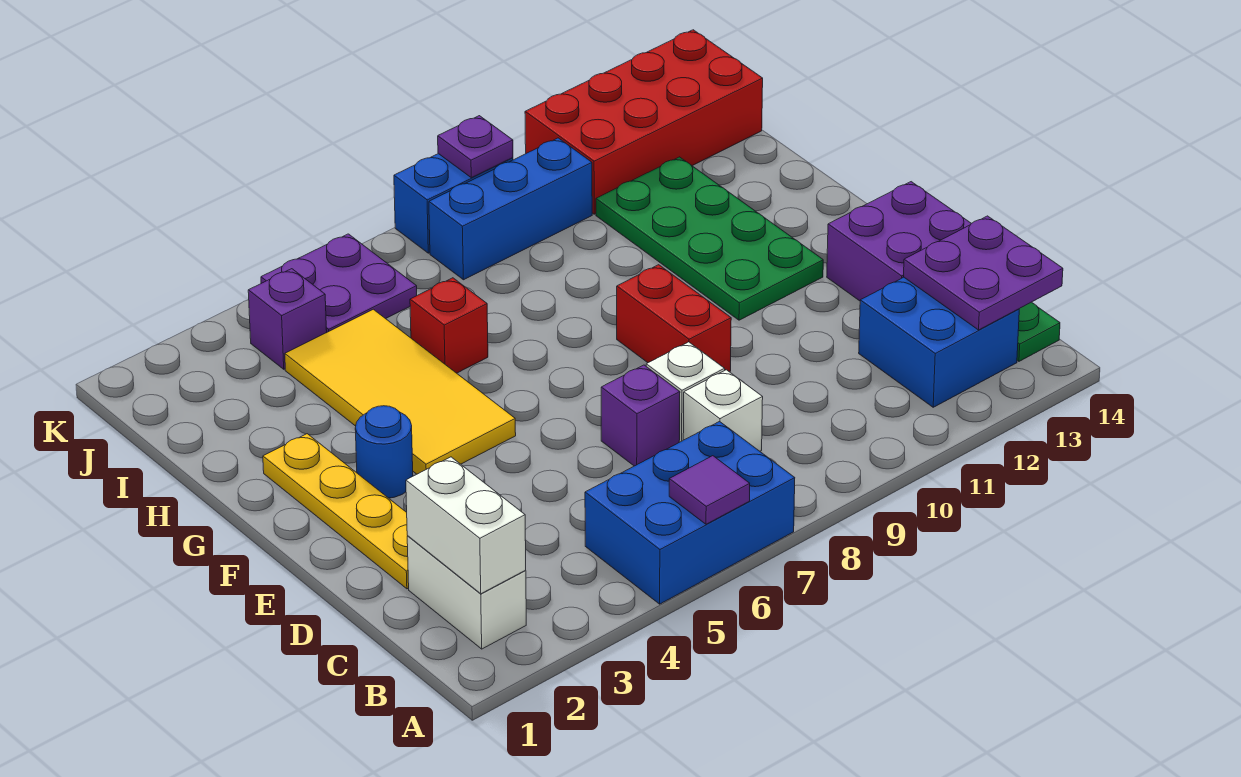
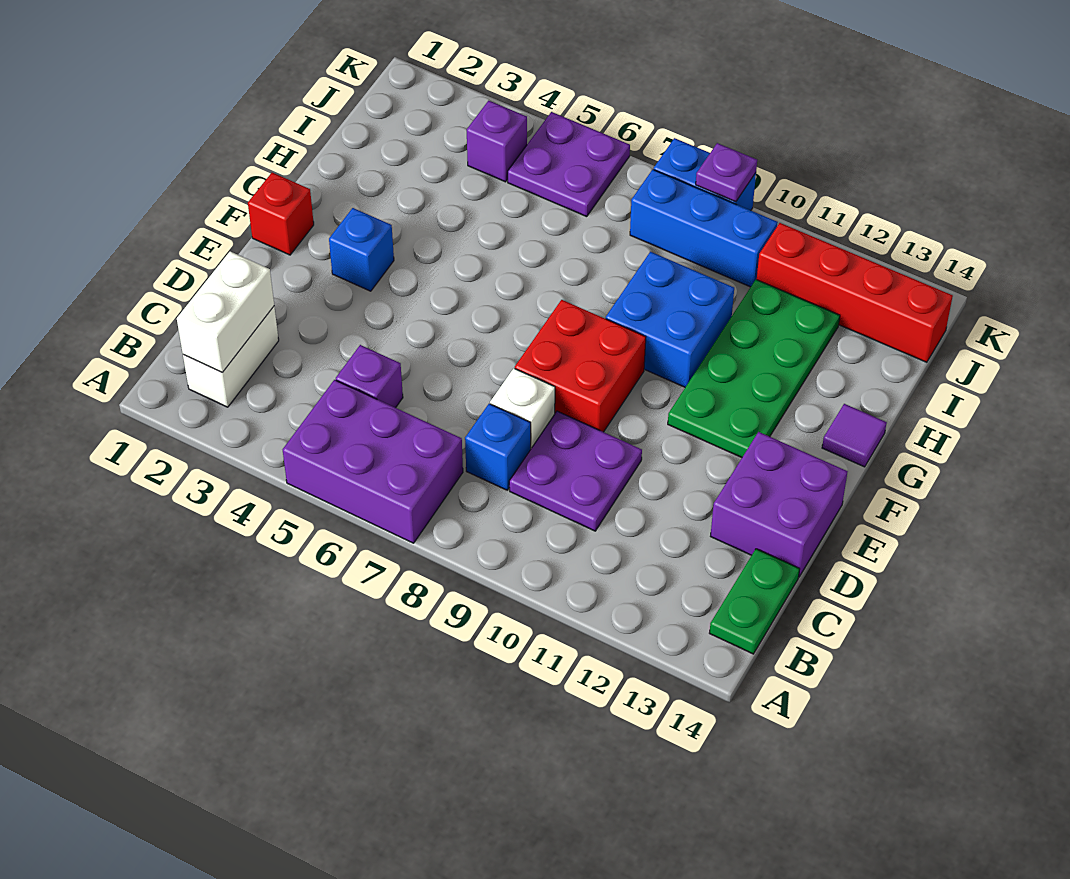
blue 2x3 brick [585,422,795,604] -> purple 2x3 brick [283,380,463,543]
purple 1x1 tile [669,456,750,524] -> purple 1x1 tile moved to [822,404,887,467]
blue 2x2 brick [859,277,1019,407] -> blue 2x2 brick moved to [606,252,734,387]
purple 2x2 plate [904,216,1063,330] -> purple 2x2 plate moved to [509,411,642,531]
white 1x1 brick [683,370,763,451] -> blue 1x1 brick [465,404,531,490]
yellow 1x4 plate [263,434,409,589] -> none
purple 1x1 brick [601,365,680,466] -> purple 1x1 brick moved to [336,345,403,408]
red 1x2 brick [617,265,731,372] -> red 2x2 brick [515,300,646,432]
blue 1x1 round brick [355,406,413,498] -> blue 1x1 brick [329,208,394,291]
yellow 2x4 tile [285,309,516,474] -> none
red 1x1 brick [410,278,488,373] -> red 1x1 brick moved to [248,173,314,255]
red 2x4 brick [525,30,763,214] -> red 1x4 brick [757,223,953,362]

